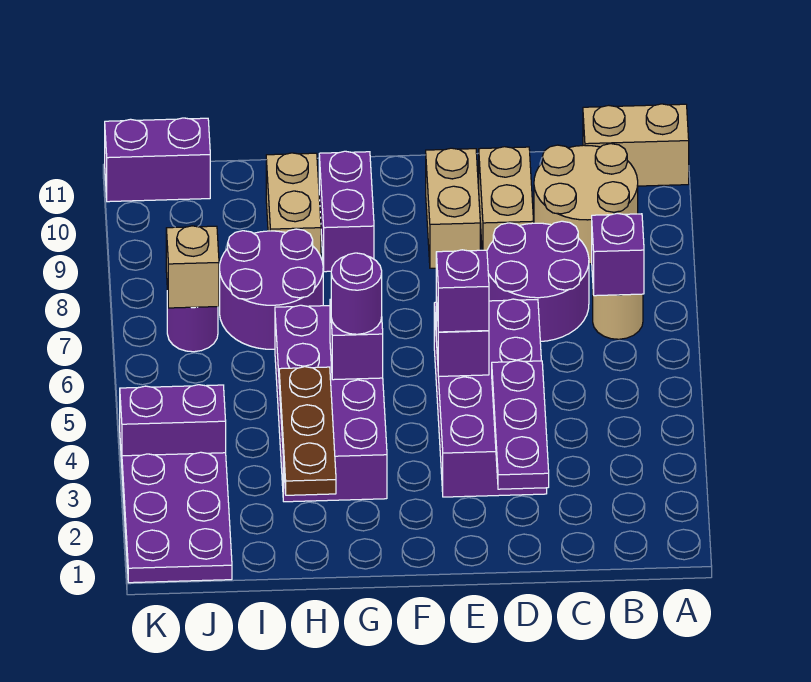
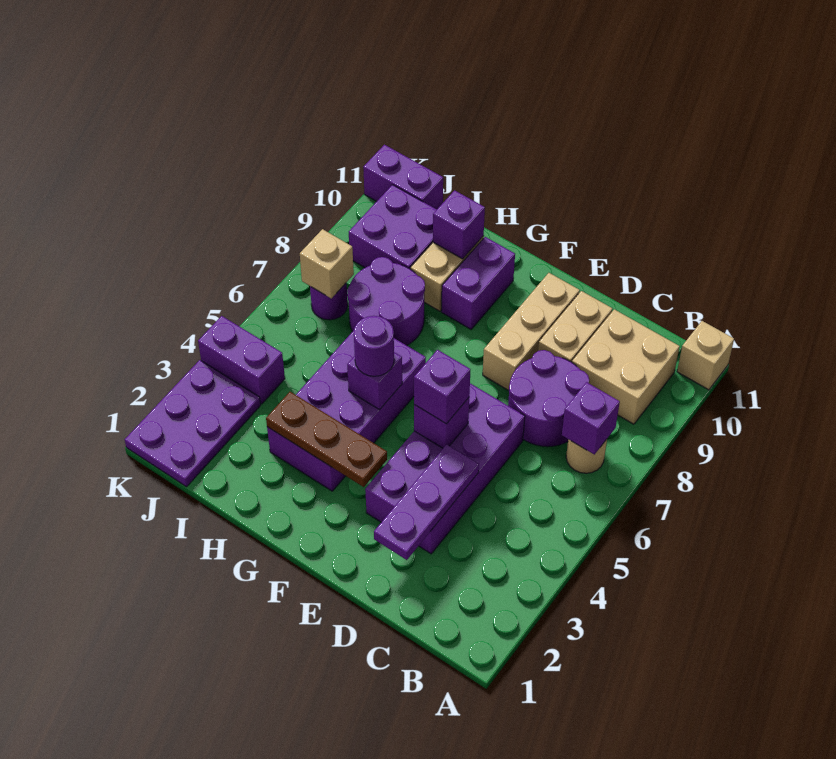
tan 1x2 brick [583,104,689,186] -> tan 1x1 brick [677,321,734,390]
tan 2x2 round brick [534,144,638,264] -> tan 2x2 brick [572,309,680,424]
tan 1x2 brick [426,148,480,268] -> tan 1x3 brick [483,273,580,391]
brown 1x3 plate [279,367,336,495] -> brown 1x3 plate turned to [266,392,387,487]
none -> purple 1x1 brick [433,190,485,259]
none -> purple 2x2 brick [349,185,437,269]

